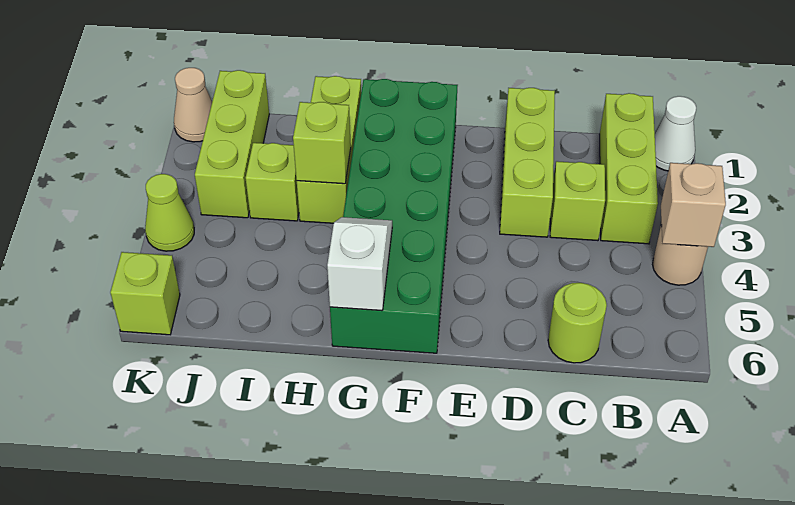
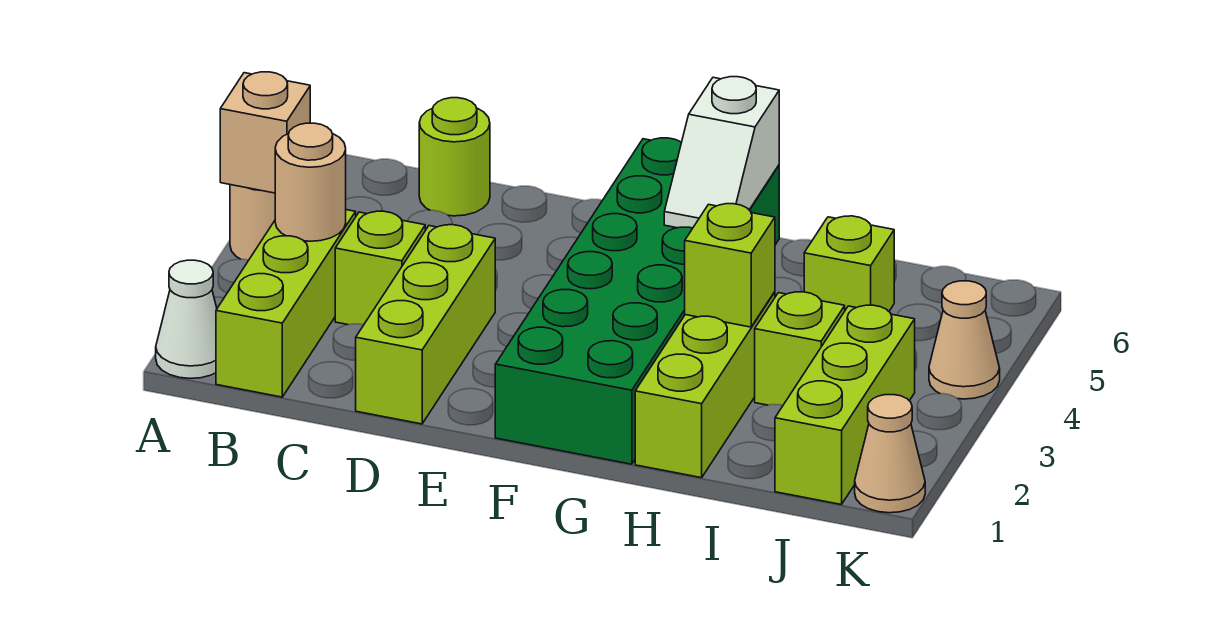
none -> tan 1x1 round brick [275,123,346,241]
lime 1x1 cone [145,174,194,251] -> tan 1x1 cone [929,281,1000,399]
lime 1x1 brick [110,252,180,335] -> lime 1x1 brick moved to [804,216,894,311]

